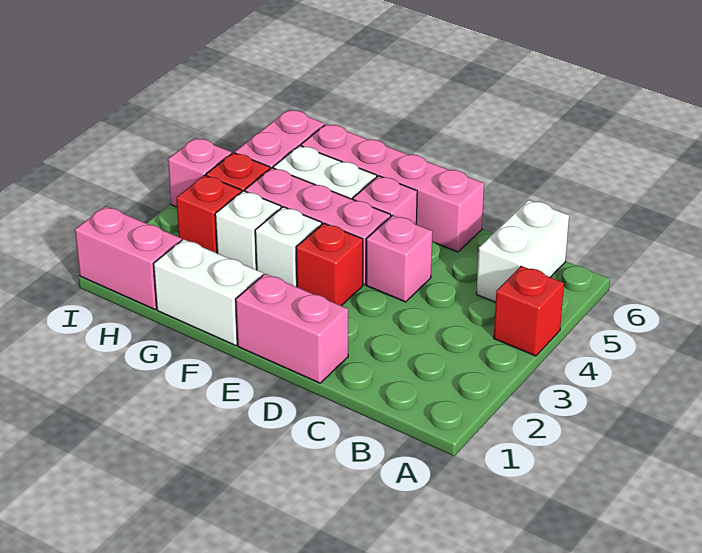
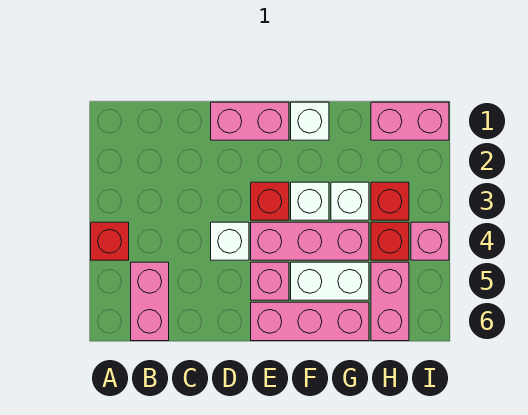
white 1x2 brick [476,200,569,302] -> pink 1x2 brick [131,262,169,341]
pink 1x1 brick [366,215,433,302] -> white 1x1 brick [211,222,249,260]
pink 1x4 brick [301,124,484,252] -> pink 1x3 brick [251,302,369,341]
white 1x2 brick [154,239,263,346] -> white 1x1 brick [291,102,329,140]

